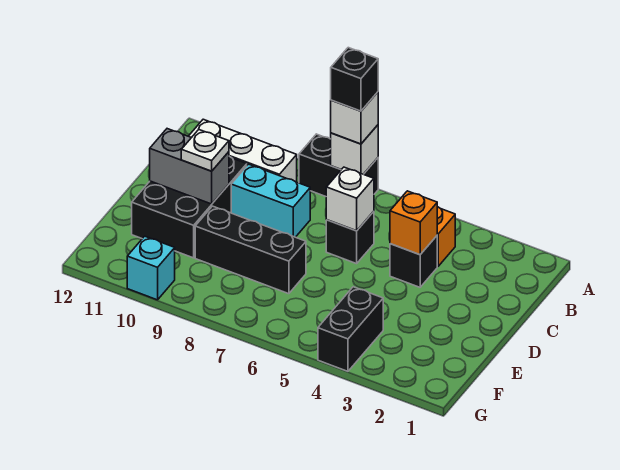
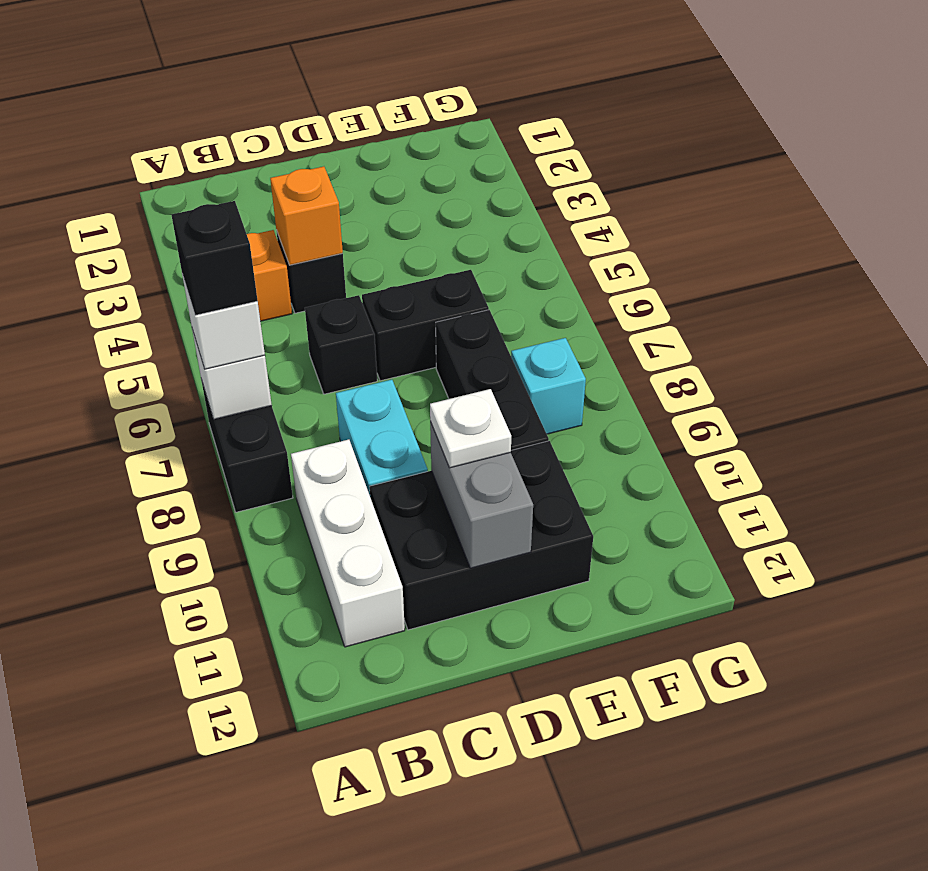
white 1x1 brick [326,167,374,231] -> none
black 1x2 brick [318,287,383,371] -> black 1x2 brick moved to [362,270,489,381]
cyan 1x1 brick [127,236,175,300] -> cyan 1x1 brick moved to [511,338,586,434]

